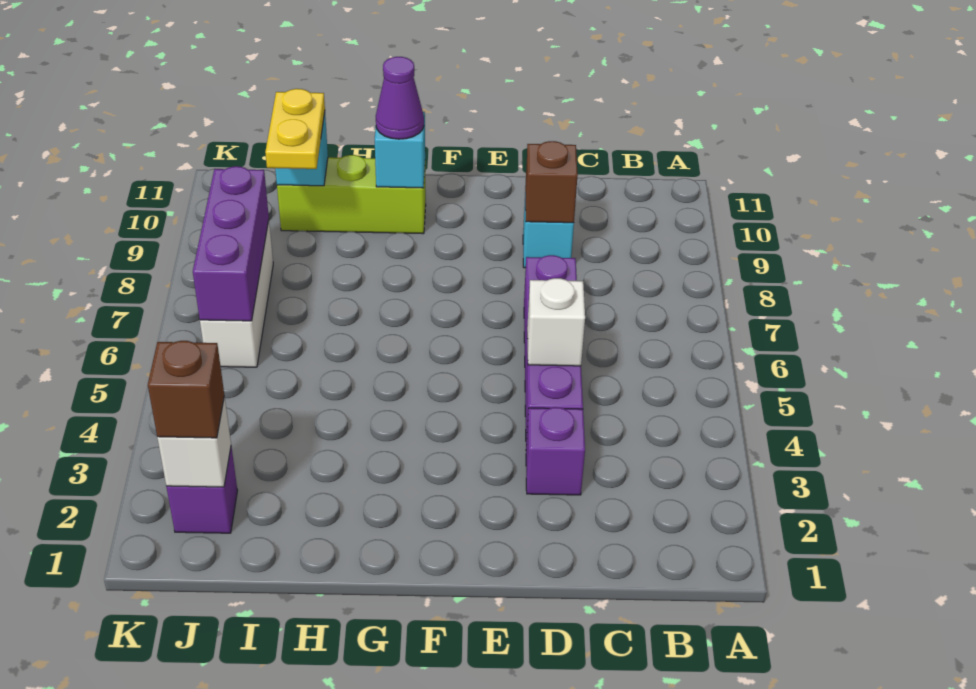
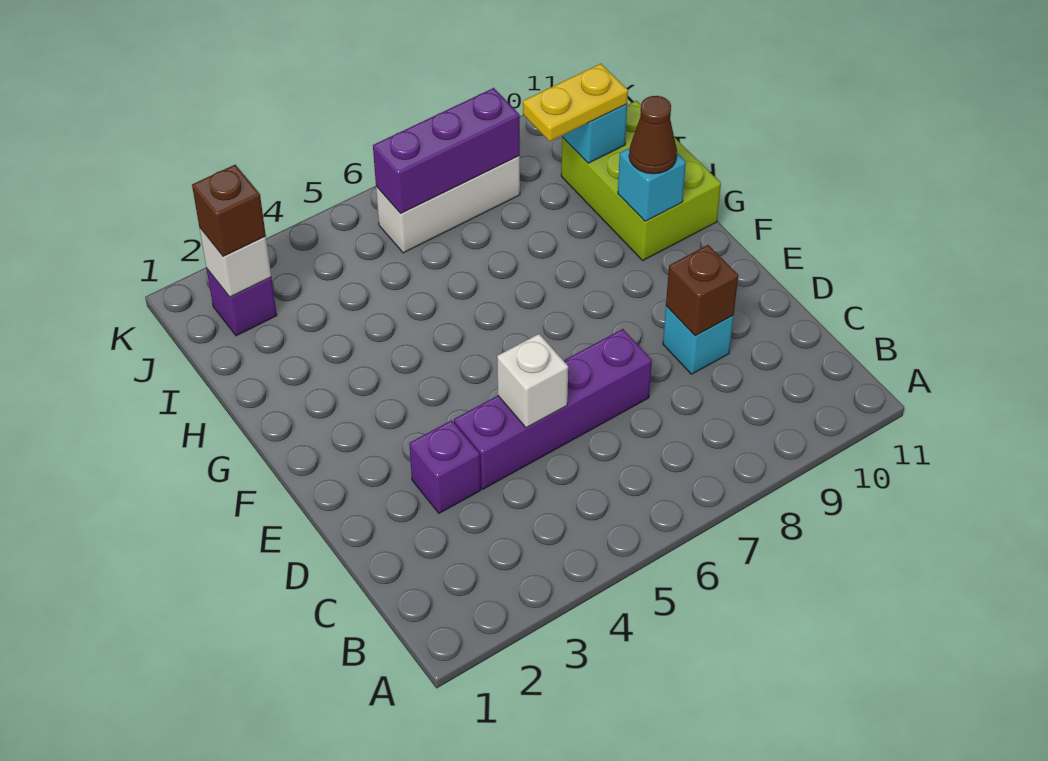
lime 1x3 brick [277,155,426,234] -> lime 2x3 brick [561,101,721,260]
purple 1x1 cone [376,57,424,139] -> brown 1x1 cone [629,96,677,174]

